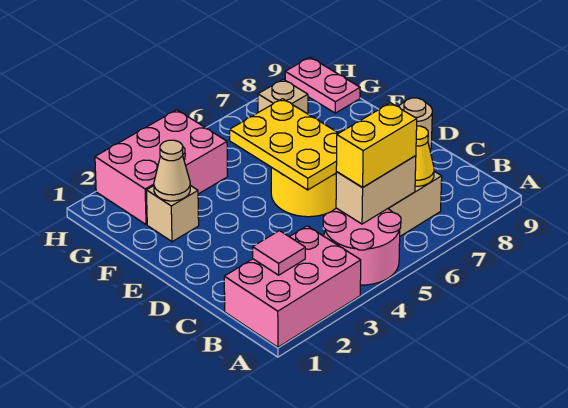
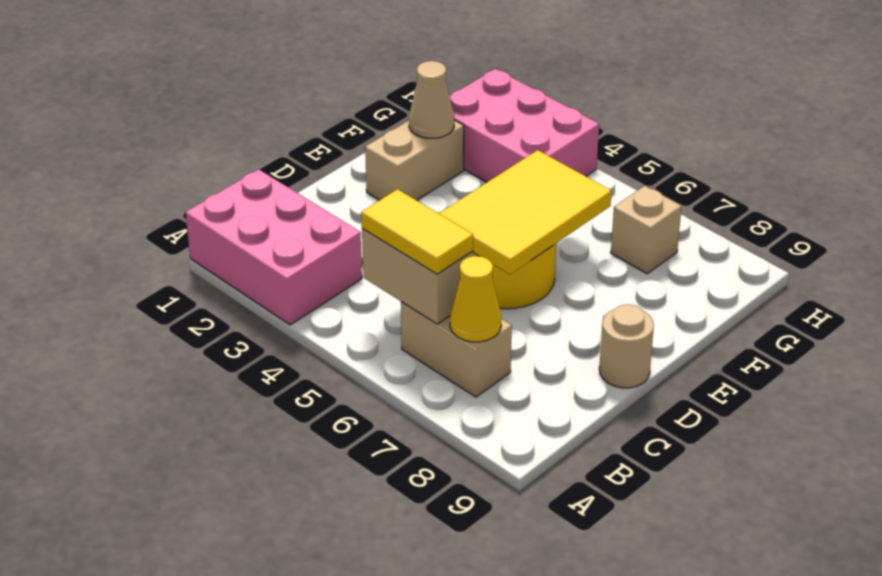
pink 2x2 round brick [323,208,401,285] -> none
pink 1x1 tile [253,231,305,275] -> none
yellow 1x2 brick [336,103,417,187] -> yellow 1x2 tile [361,189,473,274]
yellow 2x3 plate [230,99,338,190] -> yellow 2x3 tile [439,150,612,274]
tan 1x1 brick [146,186,199,242] -> tan 1x2 brick [365,120,464,200]
pink 1x2 plate [285,57,360,113] -> none

